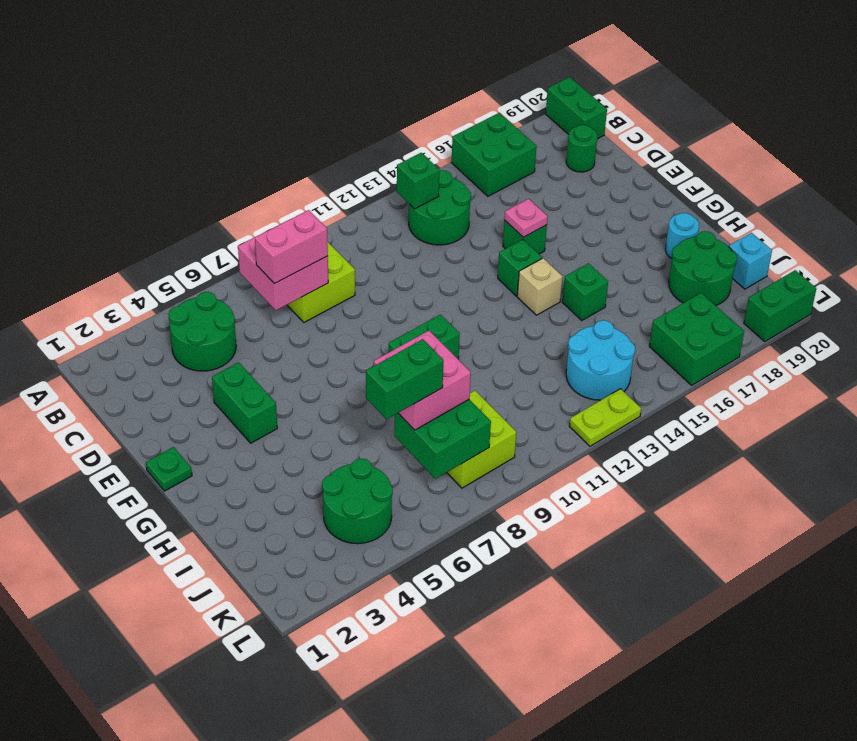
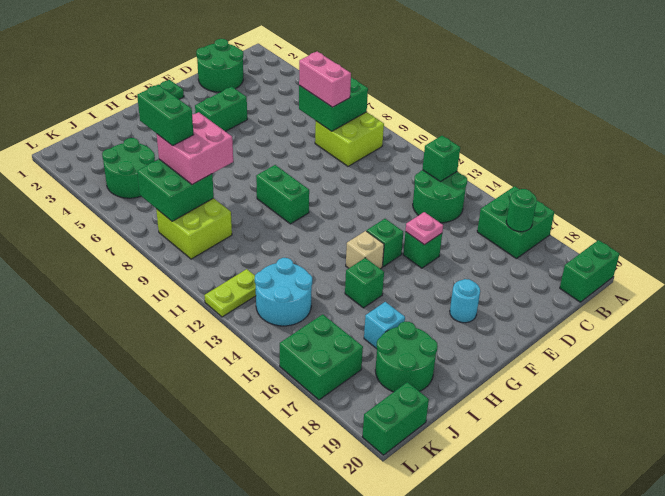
green 2x2 round brick [168,292,236,371] -> green 2x2 round brick moved to [196,39,243,92]
pink 2x2 brick [238,238,328,310] -> green 2x2 brick [299,77,368,131]
green 1x1 round brick [566,125,597,172] -> green 1x1 round brick moved to [506,189,537,232]
cyan 1x1 round brick [665,213,699,258] -> cyan 1x1 round brick moved to [450,279,480,323]
cyan 1x1 brick [729,233,772,289] -> cyan 1x1 brick moved to [364,302,405,349]
lime 1x2 plate [569,389,641,446] -> lime 1x2 plate turned to [204,269,256,317]
green 1x2 brick [744,270,816,341] -> green 1x2 brick turned to [362,382,429,455]

